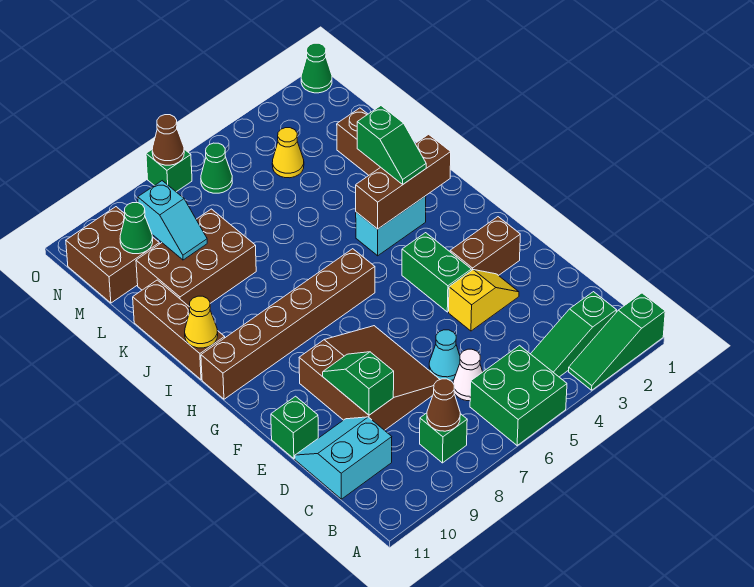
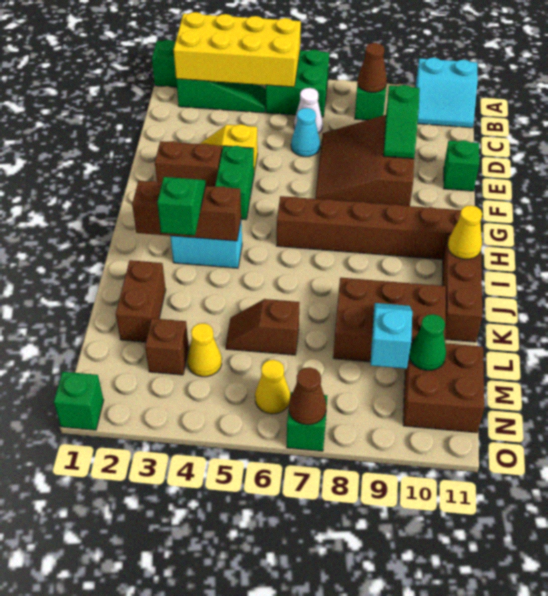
none -> yellow 2x4 brick [174,12,301,87]
cyan 2x2 slope [295,417,392,499] -> cyan 2x2 slope moved to [416,58,478,128]
none -> brown 1x2 slope [226,299,300,355]
none -> brown 1x1 brick [145,318,189,375]
green 1x1 cone [201,143,232,193] -> yellow 1x1 cone [255,360,290,414]
green 1x1 cone [301,43,332,93] -> green 1x1 brick [54,372,104,430]

